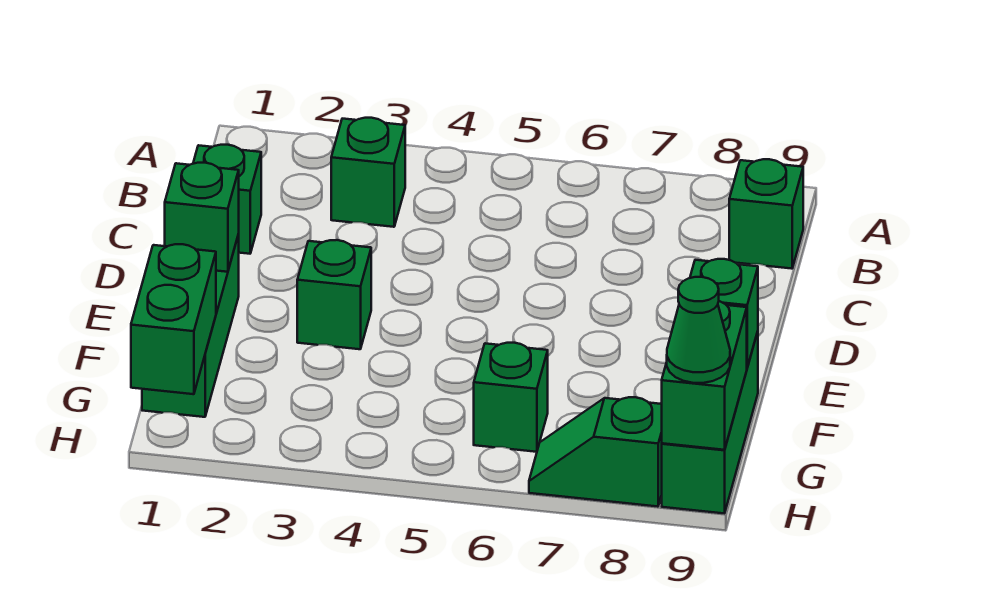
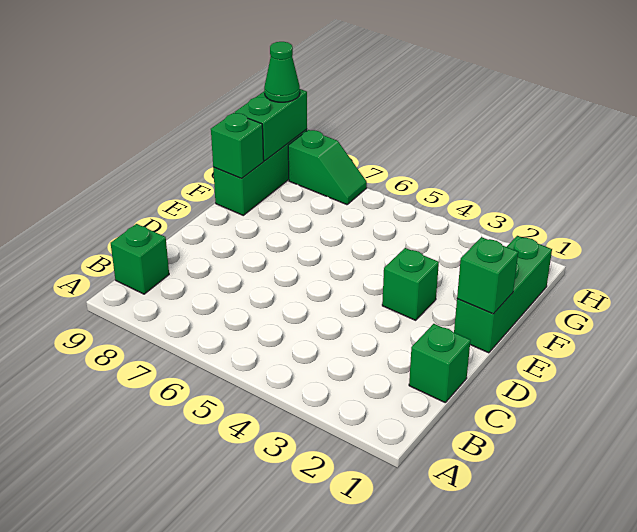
green 1x1 brick [331,118,405,227] -> none
green 1x2 brick [131,244,216,394] -> none
green 1x1 brick [474,343,548,452] -> none

